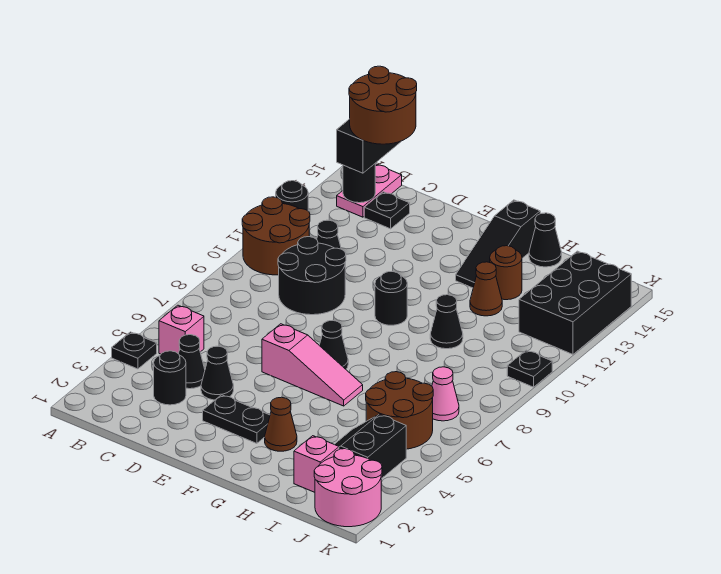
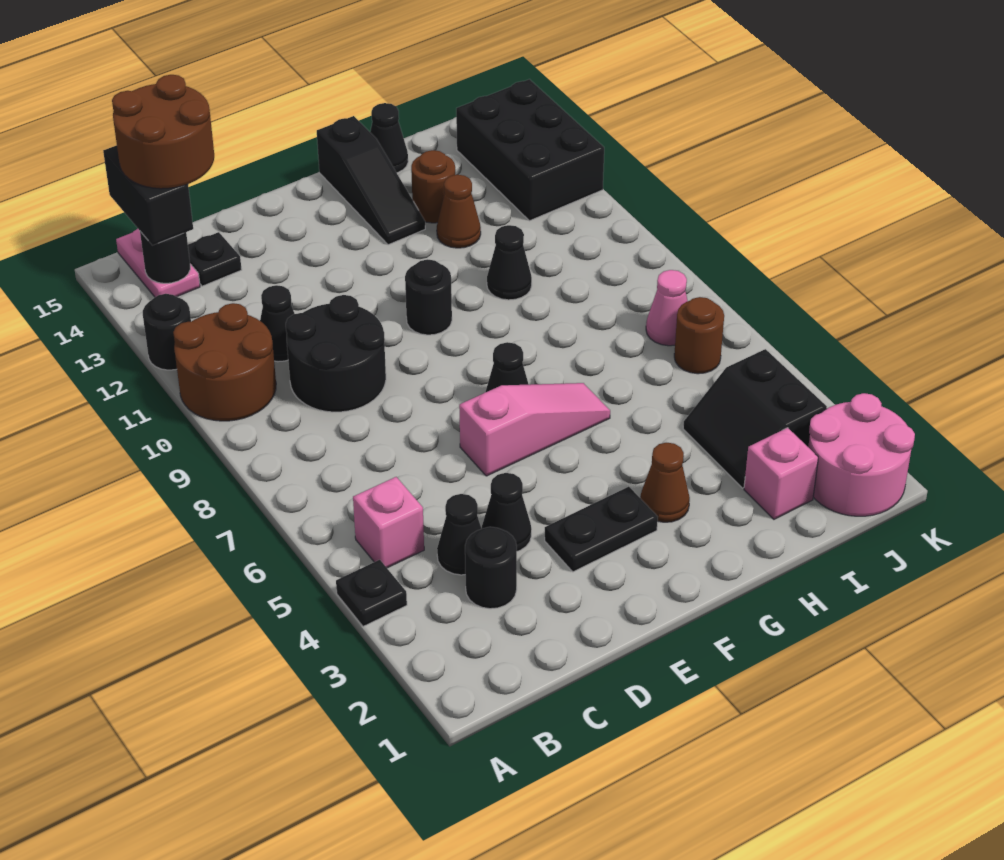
brown 2x2 round brick [366,372,433,449] -> brown 1x1 round brick [674,297,724,374]
black 1x1 plate [507,350,552,387] -> none

